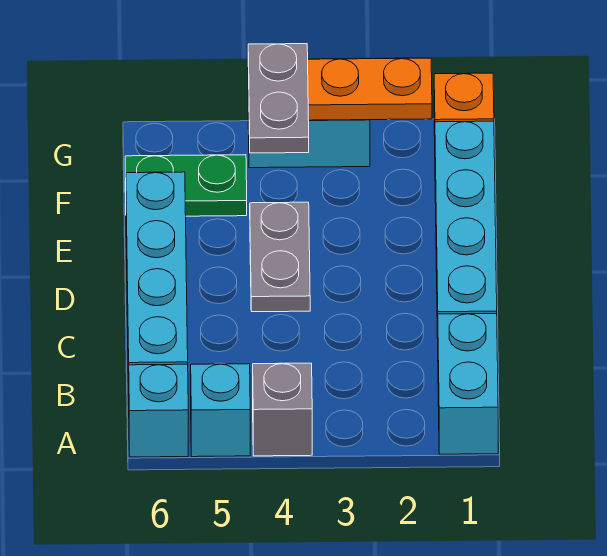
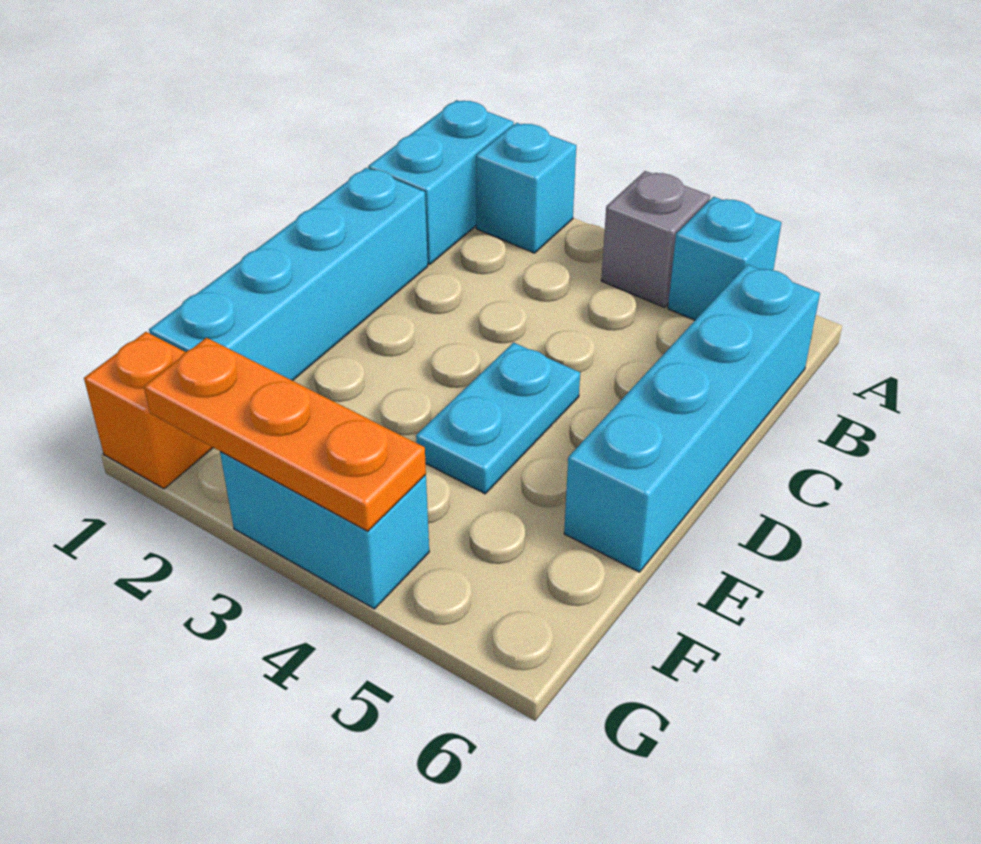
cyan 1x1 brick [129,364,188,457] -> cyan 1x1 brick moved to [476,123,576,253]
grey 1x2 plate [250,202,310,312] -> cyan 1x2 plate [416,343,580,494]
grey 1x2 plate [248,44,309,153] -> none
green 1x2 plate [125,155,247,216] -> none

